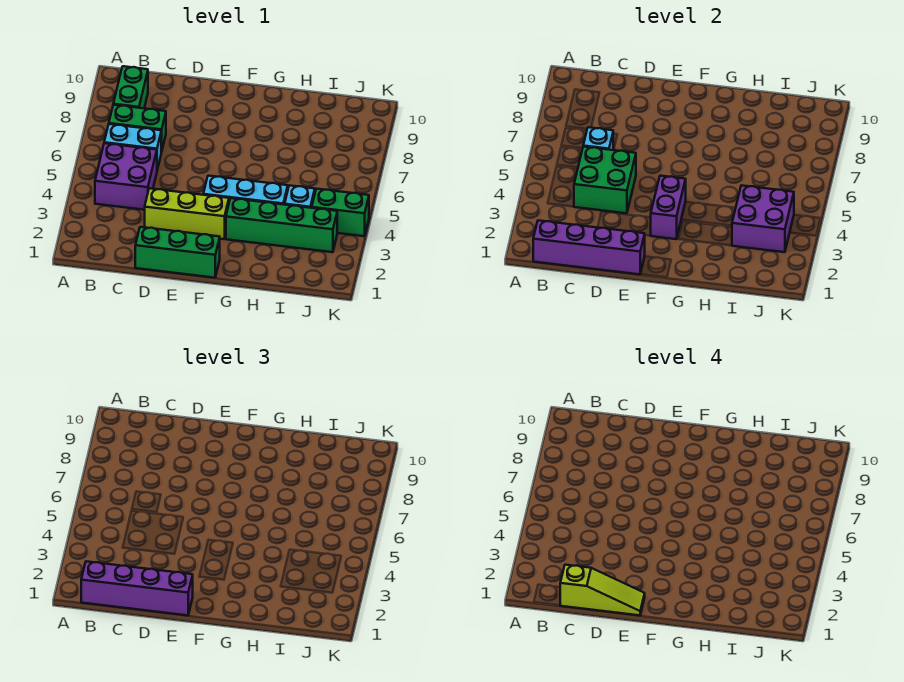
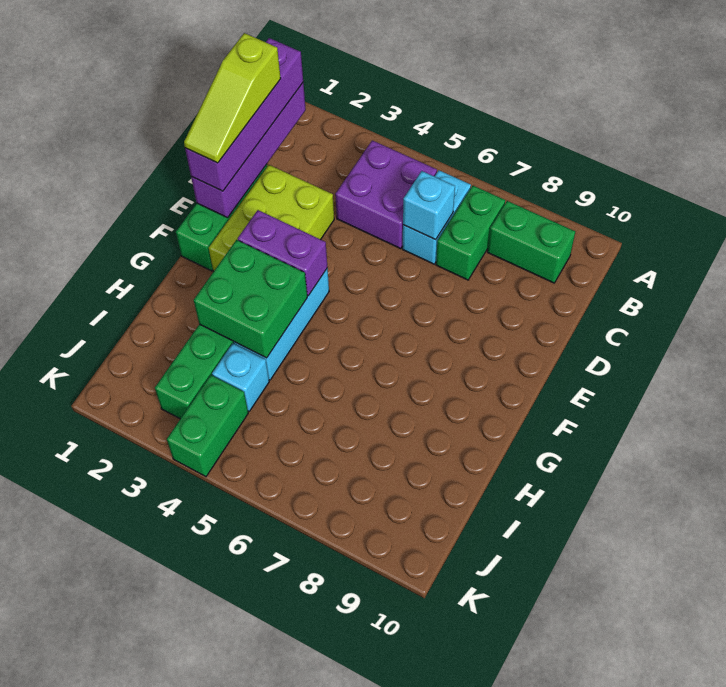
green 2x2 brick [574,147,636,213] -> green 2x2 brick moved to [194,240,307,358]
lime 1x3 brick [145,188,229,239] -> lime 2x3 brick [209,165,334,271]
purple 2x2 brick [732,185,794,252] -> none

